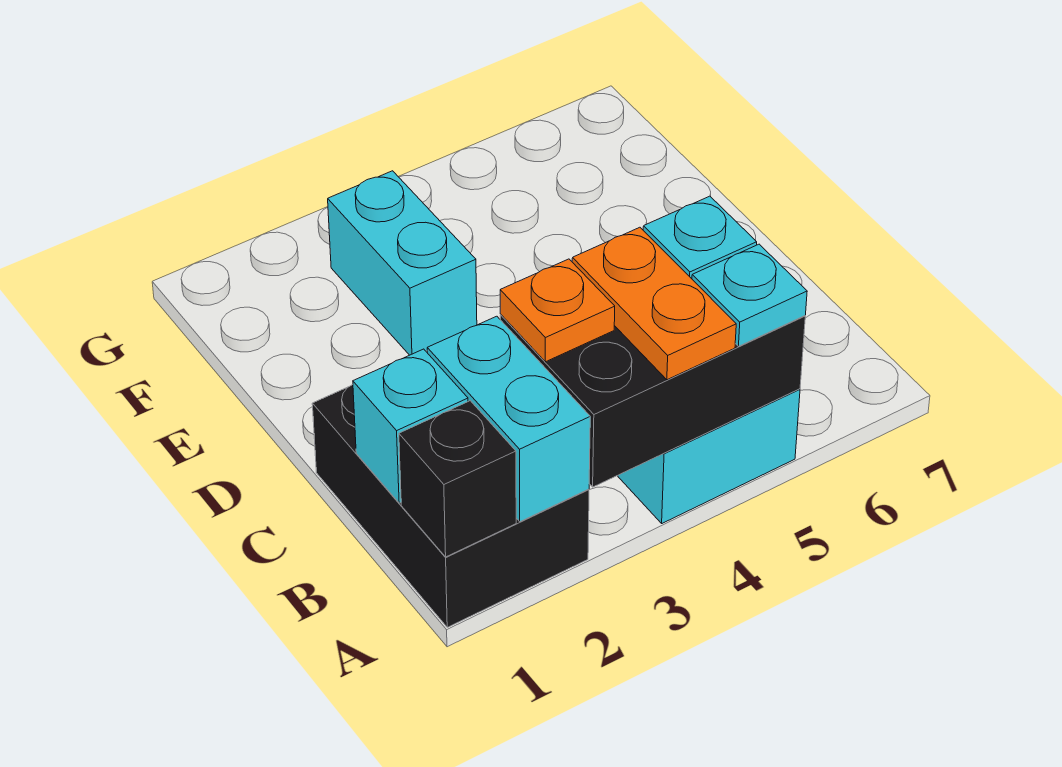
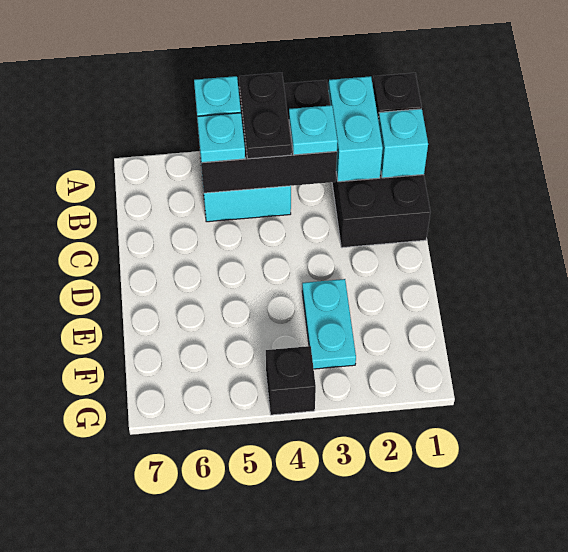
orange 1x2 plate [572,227,736,380] -> black 1x2 plate [239,73,291,159]
orange 1x1 plate [500,259,615,362] -> cyan 1x1 plate [289,105,338,155]
cyan 1x2 brick [328,171,477,355] -> cyan 1x2 plate [302,279,356,369]
none -> black 1x1 brick [266,346,316,415]

